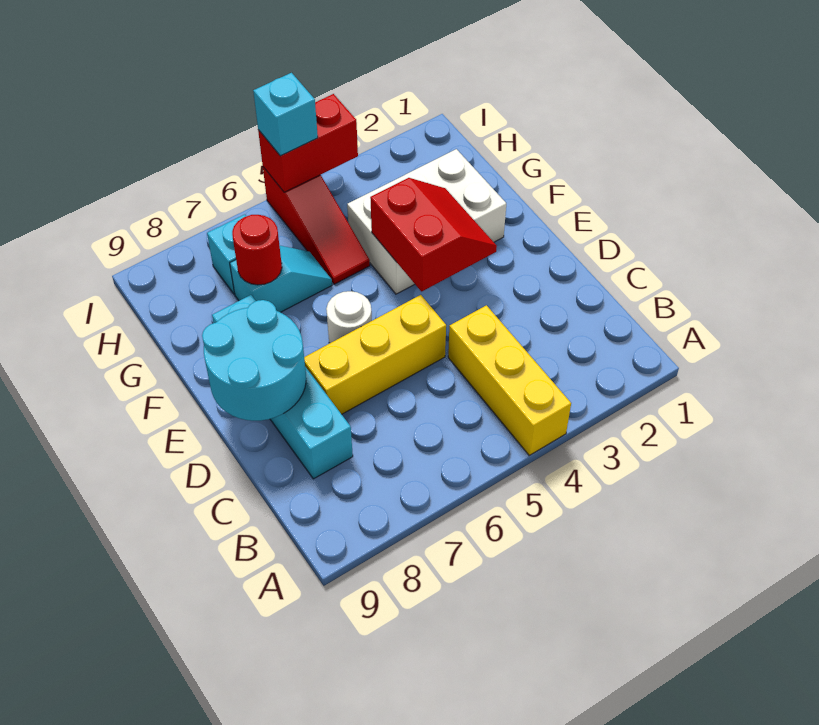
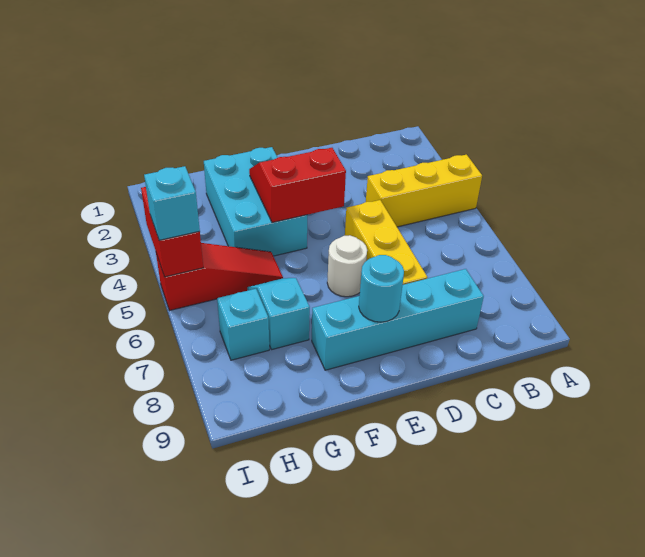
cyan 2x2 round brick [202,300,306,421] -> cyan 1x1 round brick [359,255,404,322]
white 2x3 brick [347,149,506,294] -> cyan 2x3 brick [204,147,307,256]
red 1x1 round brick [232,215,282,285] -> none

